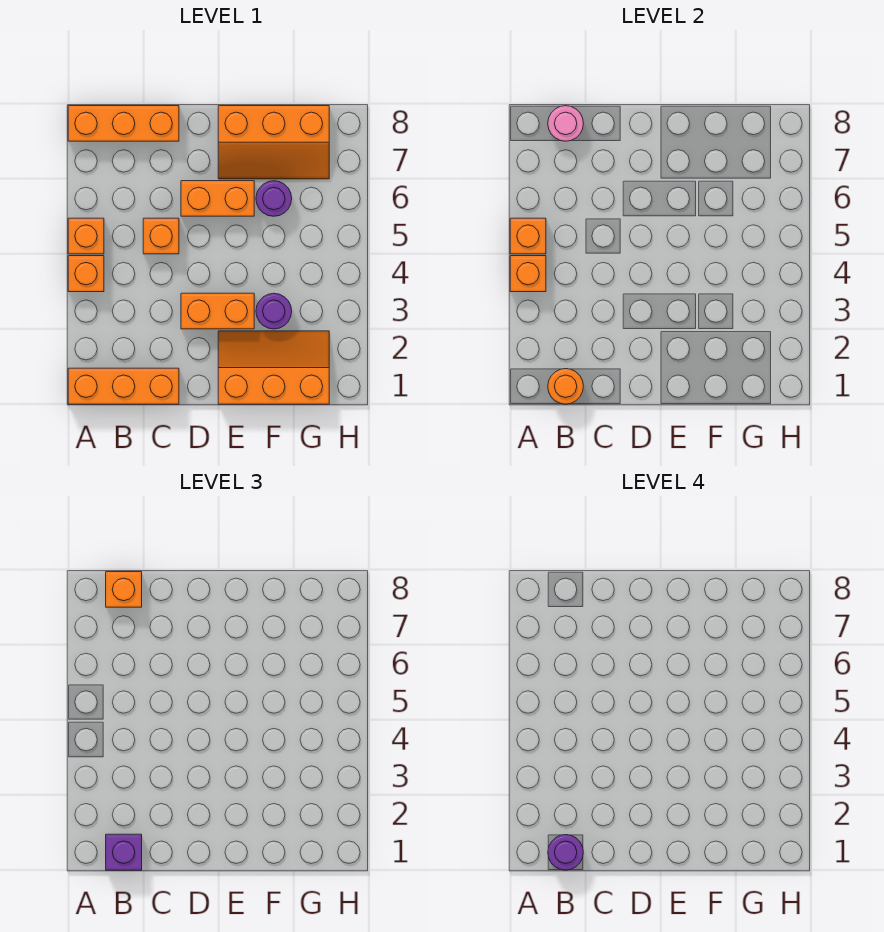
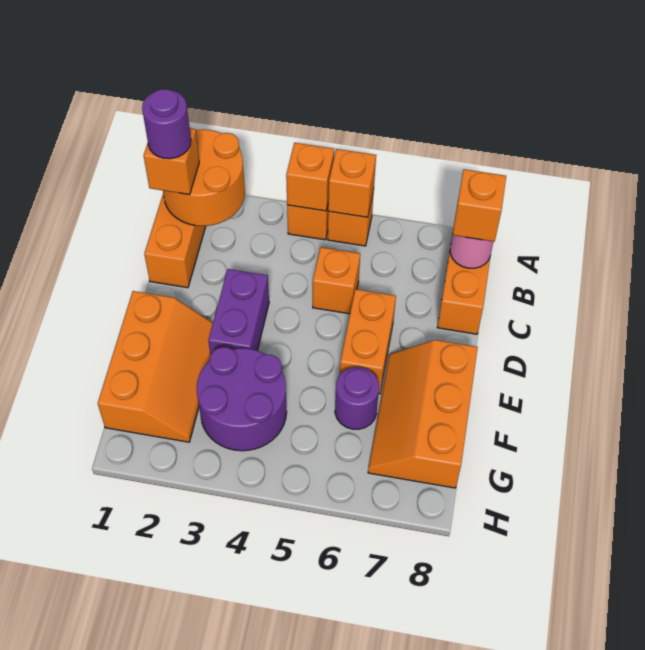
orange 1x1 round brick [548,369,583,404] -> orange 2x2 round brick [163,127,245,226]
purple 1x1 brick [106,834,142,870] -> orange 1x1 brick [144,128,199,195]
orange 1x2 brick [181,293,254,329] -> purple 1x2 brick [208,269,269,355]
purple 1x1 round brick [256,293,292,329] -> purple 2x2 round brick [197,347,287,451]

